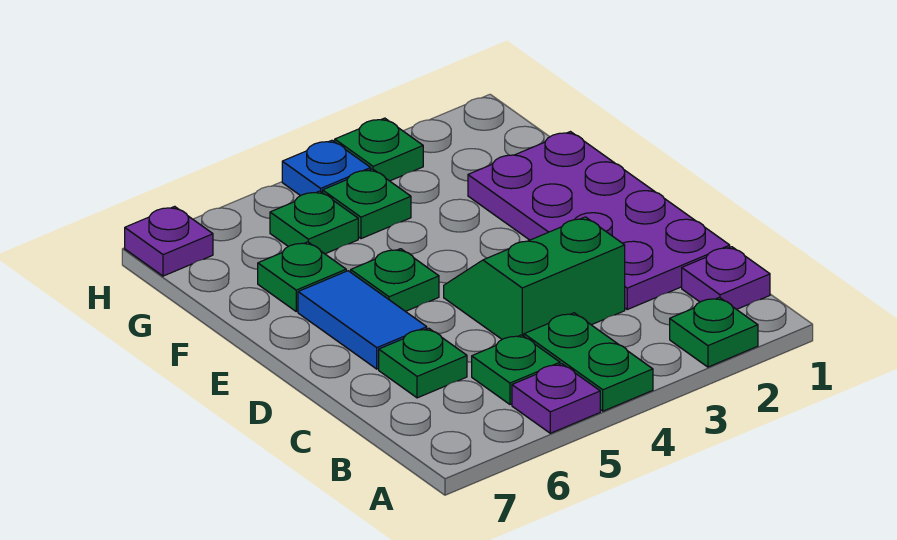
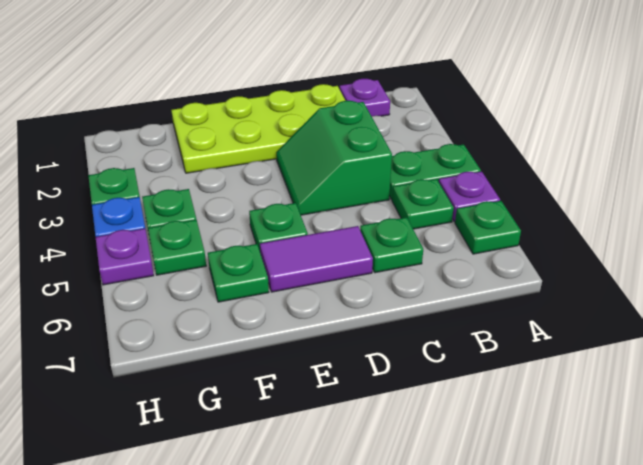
green 1x1 plate [670,297,758,367] -> green 1x1 plate moved to [455,201,521,254]
purple 2x4 plate [468,132,730,309] -> lime 2x4 plate [171,84,345,173]
blue 1x2 tile [298,271,427,369] -> purple 1x2 tile [260,226,373,292]
purple 1x1 plate [125,206,213,276] -> purple 1x1 plate moved to [96,228,154,285]

